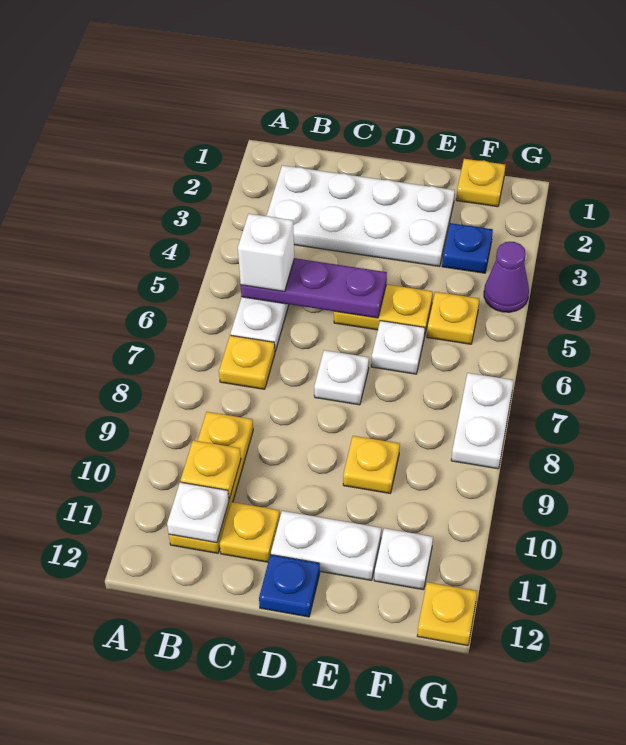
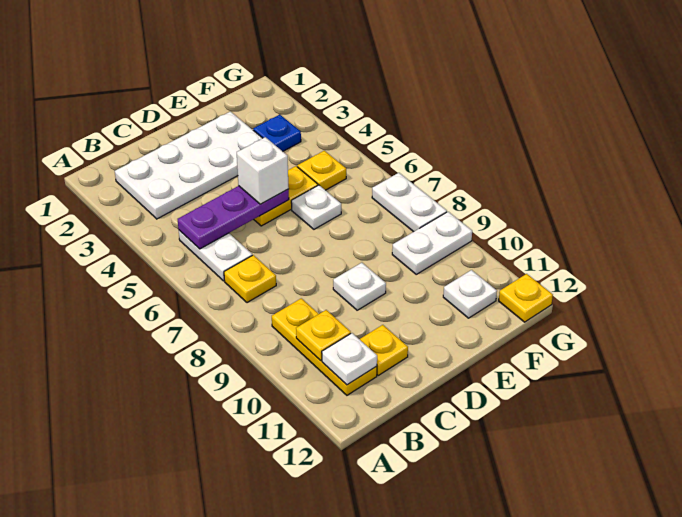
white 1x1 brick [238,214,294,291] -> white 1x1 brick moved to [237,137,289,204]
white 1x1 plate [314,350,369,405] -> white 1x1 plate moved to [333,263,386,310]
white 1x2 plate [271,511,381,580] -> white 1x2 plate moved to [392,212,472,274]
blue 1x1 plate [259,555,320,617] -> none
yellow 1x1 plate [343,436,400,493] -> none
yellow 1x1 plate [456,159,505,207] -> none
purple 1x1 cone [484,242,529,312] -> none

